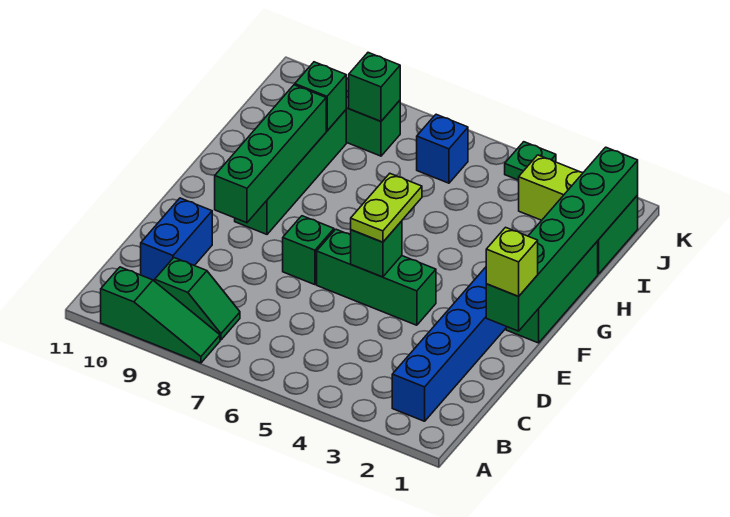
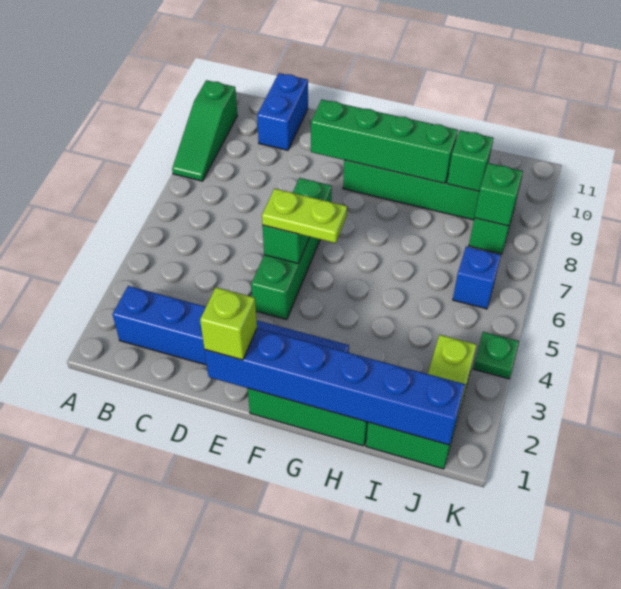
green 1x2 slope [155,258,240,340] -> none
blue 1x2 brick [141,198,212,281] -> blue 1x2 brick turned to [257,73,308,150]
green 1x6 brick [486,147,638,331] -> blue 1x6 brick [205,328,465,445]

